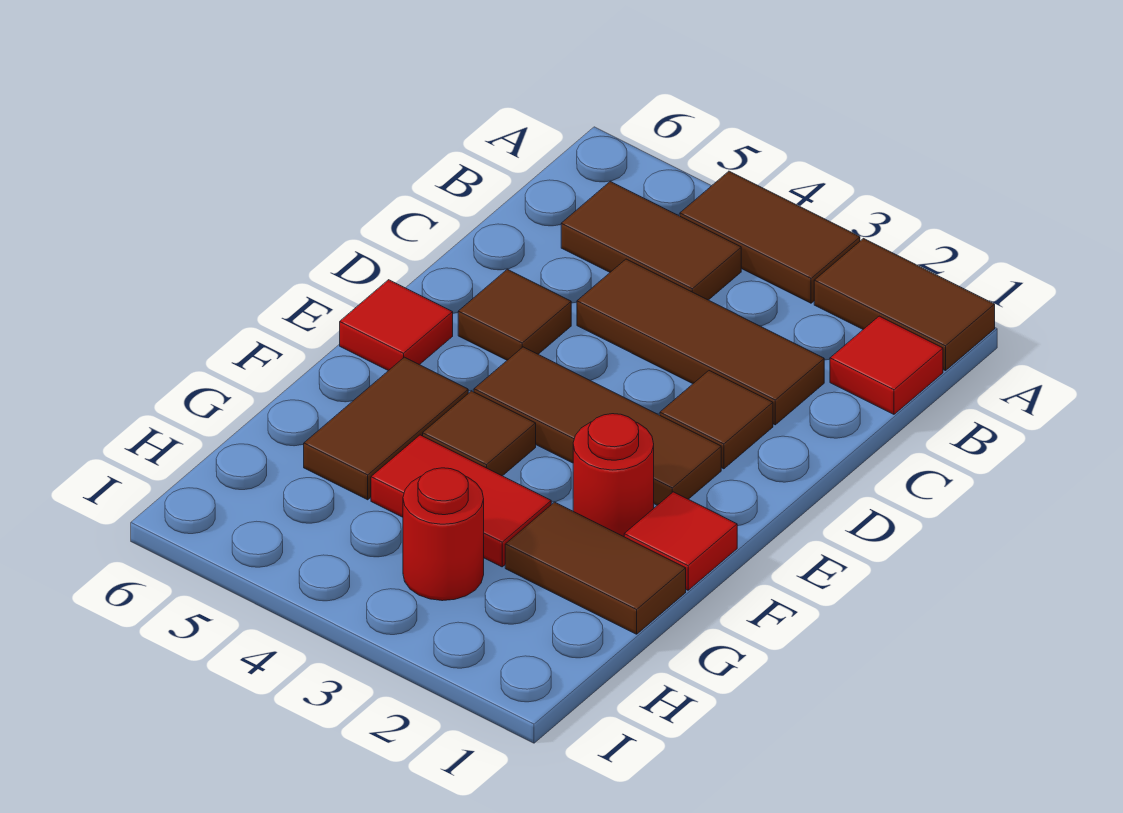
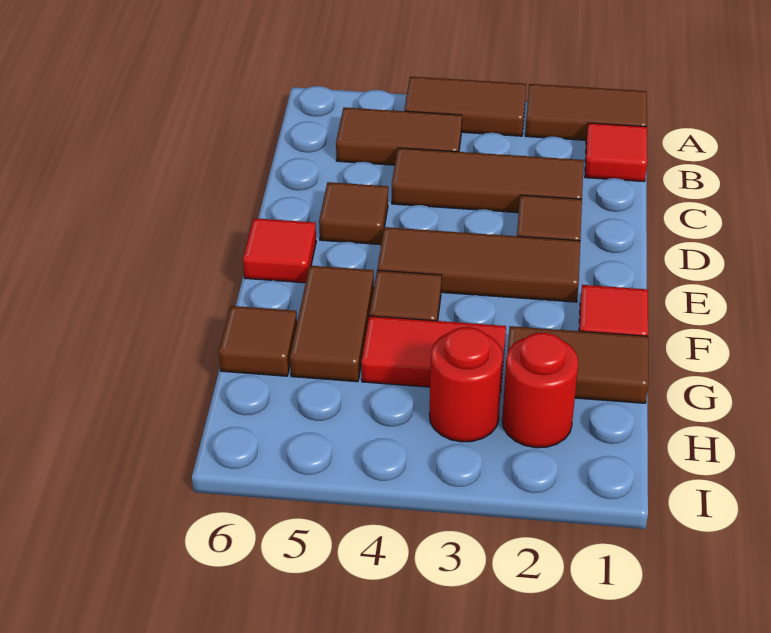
red 1x1 round brick [573,414,654,537] -> red 1x1 round brick moved to [502,333,578,448]
none -> brown 1x1 tile [219,306,297,376]

